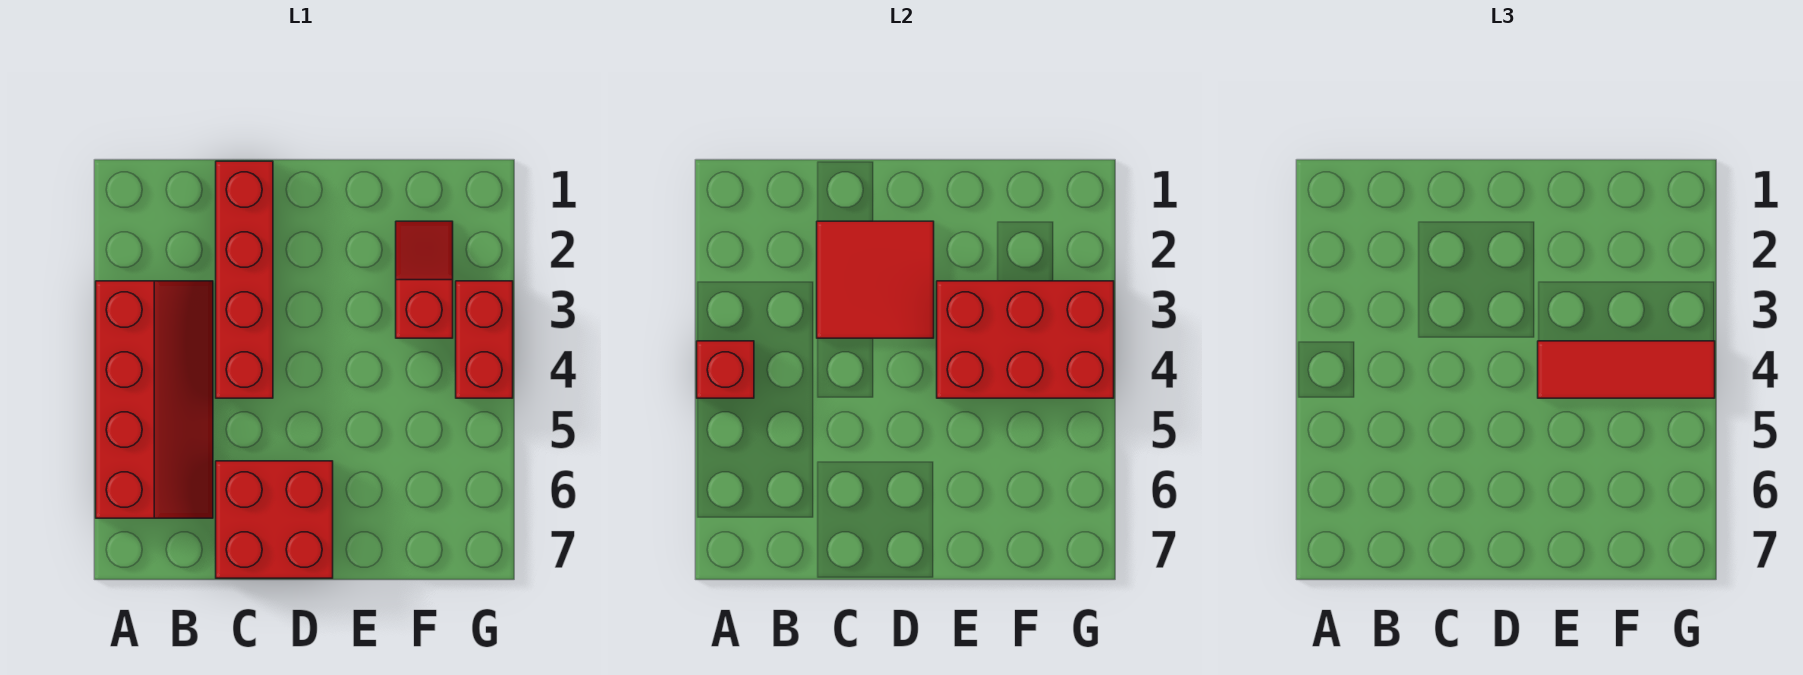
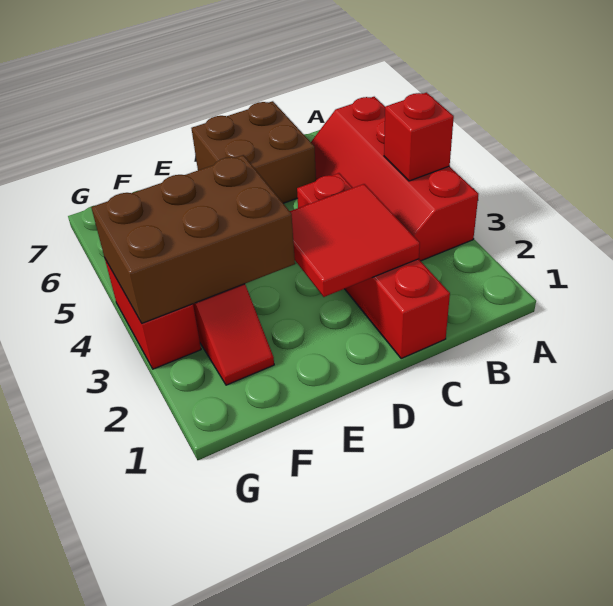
red 2x2 brick [216,461,333,578] -> brown 2x2 brick [191,101,316,203]
red 2x3 brick [937,281,1114,398] -> brown 2x3 brick [91,155,295,323]
red 1x3 tile [1538,341,1715,398] -> none

